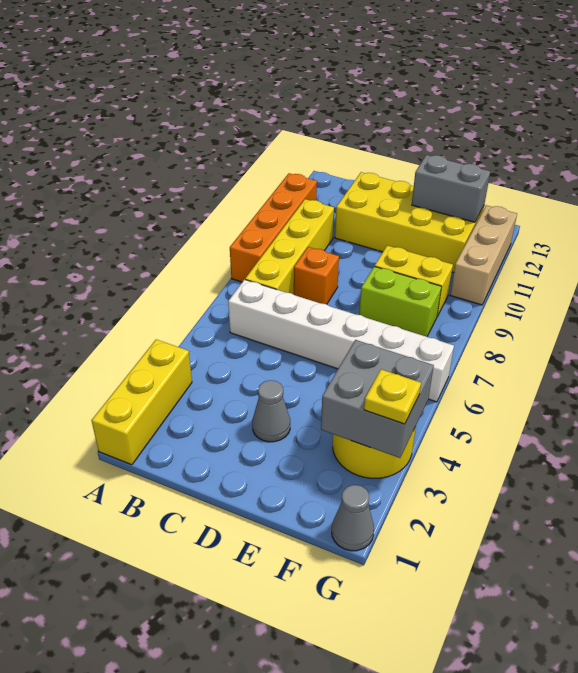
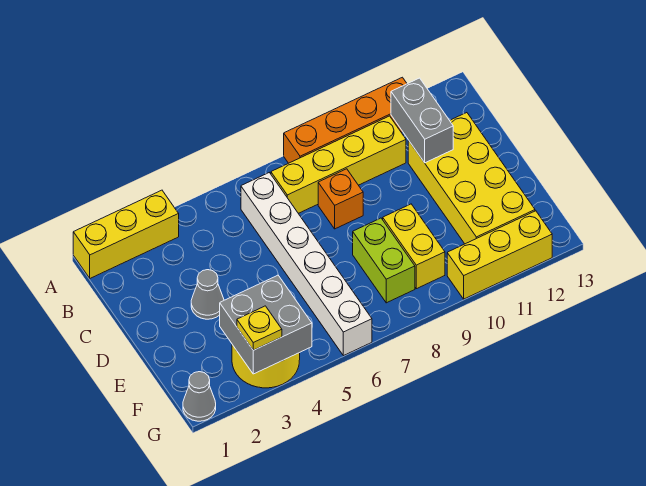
grey 1x2 brick [412,155,490,222] -> grey 1x2 brick moved to [391,78,453,163]
tan 1x3 brick [450,205,517,305] -> yellow 1x3 brick [447,211,552,299]

